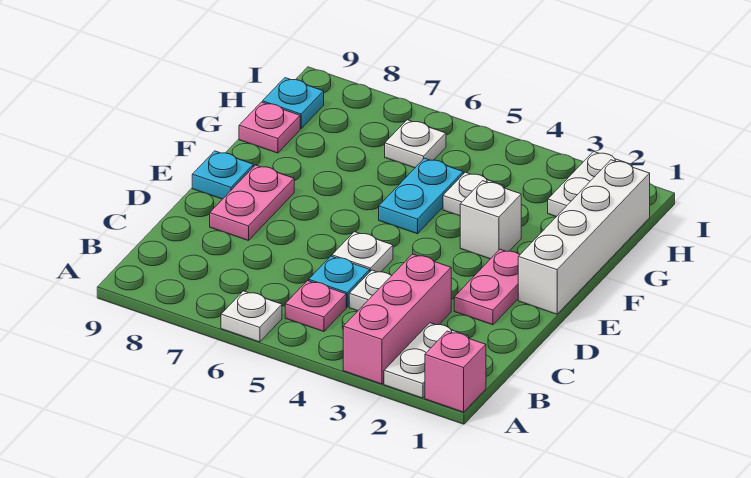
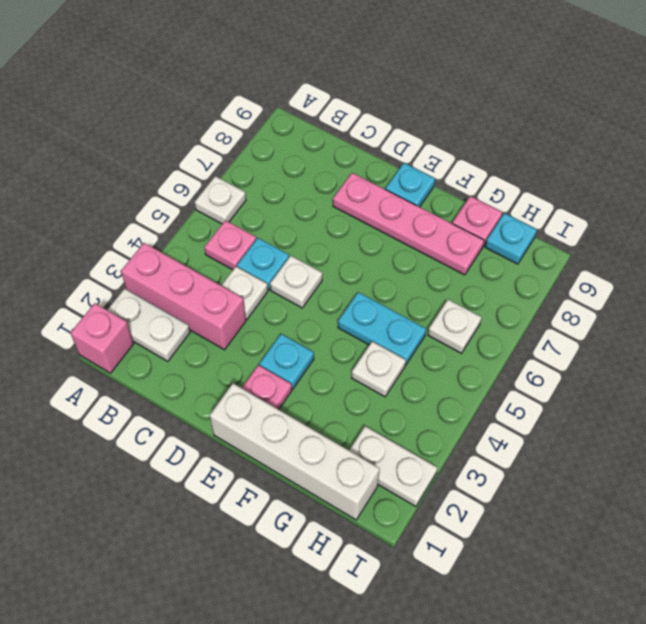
pink 1x2 plate [454,249,519,325] -> pink 1x1 plate [242,365,292,410]
pink 1x2 plate [210,165,294,241] -> pink 1x4 plate [333,173,484,275]
none -> cyan 1x1 plate [260,334,314,389]
white 1x1 brick [460,181,521,259] -> none

